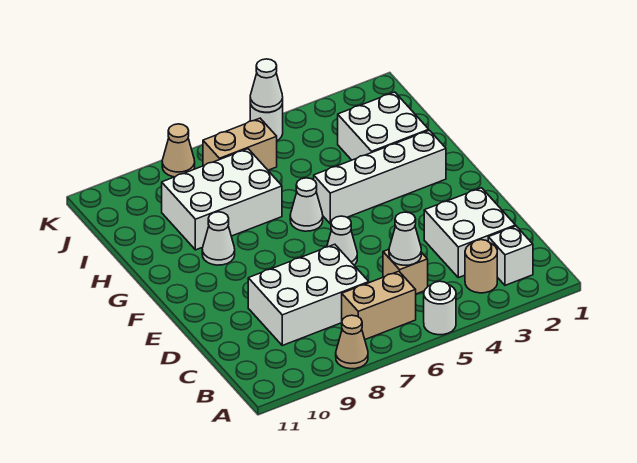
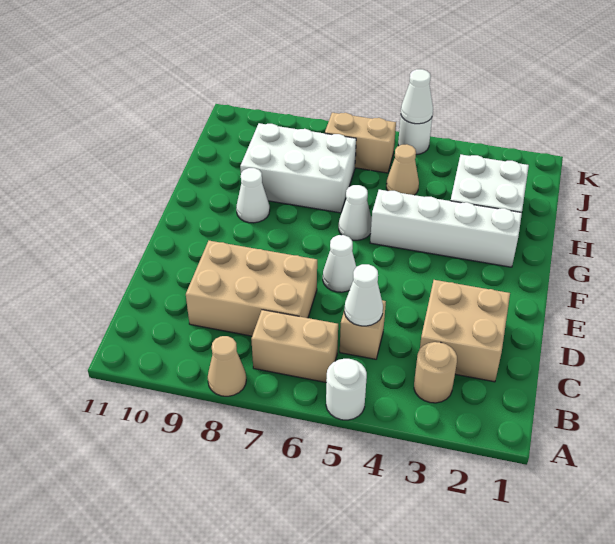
white 1x1 brick [488,226,533,285] -> none
white 2x2 brick [424,188,516,278] -> tan 2x2 brick [420,280,510,382]
white 2x3 brick [248,244,369,345] -> tan 2x3 brick [186,241,317,336]
tan 1x1 cone [162,124,195,177] -> tan 1x1 cone moved to [386,144,419,195]

